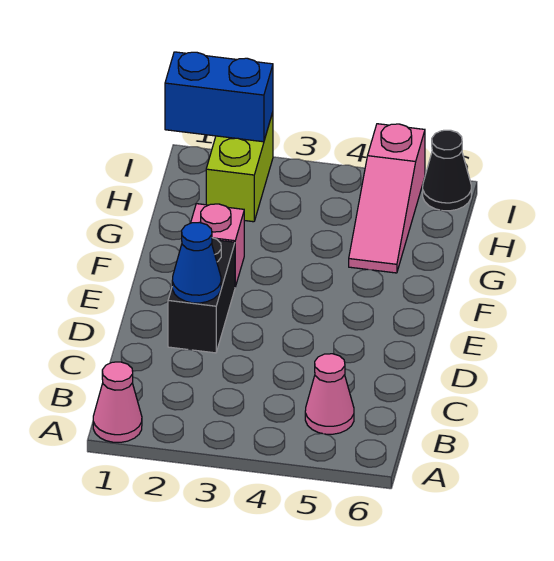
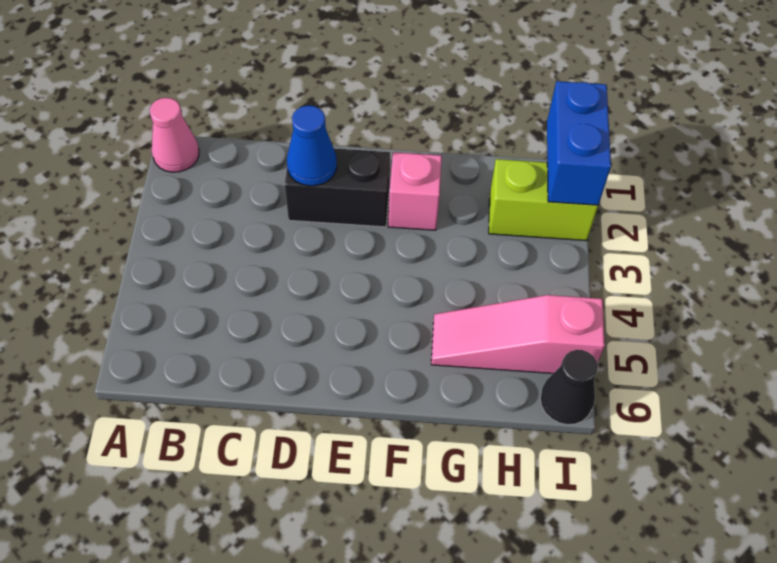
pink 1x1 cone [305,354,354,434] -> none

